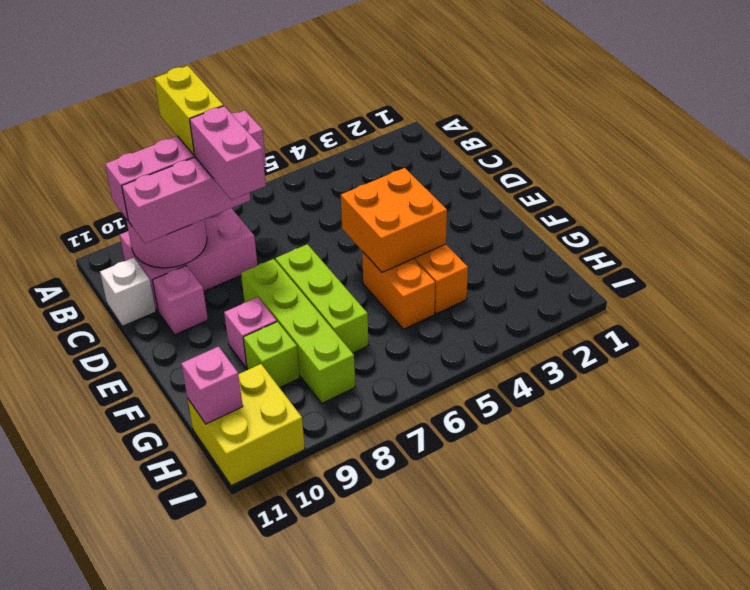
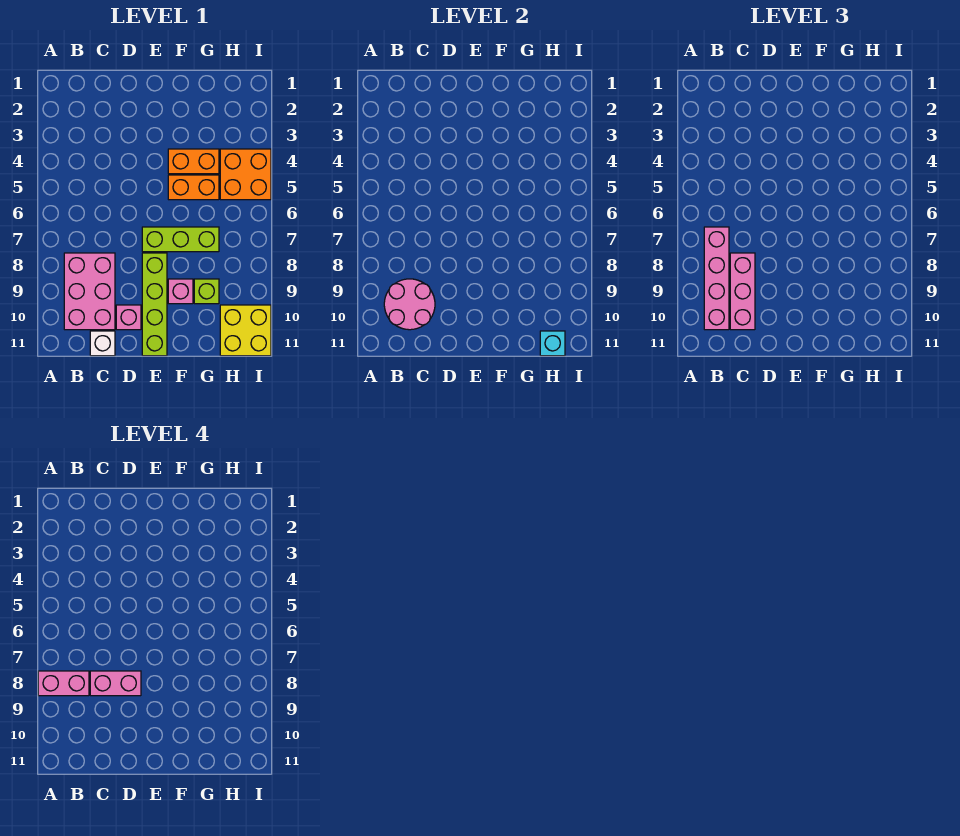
yellow 1x2 brick [154,66,223,156] -> pink 1x2 brick [38,671,89,696]
orange 2x2 brick [341,168,447,272] -> orange 2x2 brick moved to [220,149,271,200]
lime 1x4 brick [241,259,355,403] -> lime 1x4 brick turned to [142,253,167,356]
pink 1x1 brick [181,347,243,424] -> cyan 1x1 brick [540,331,565,356]

